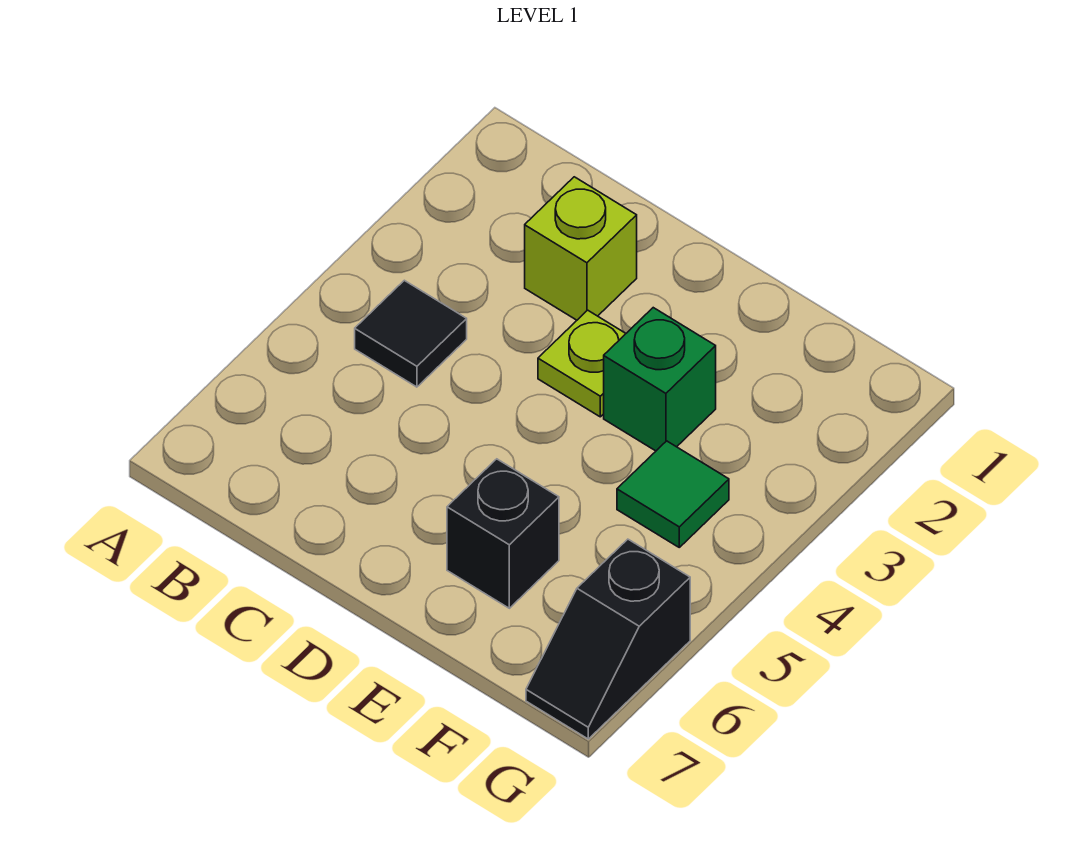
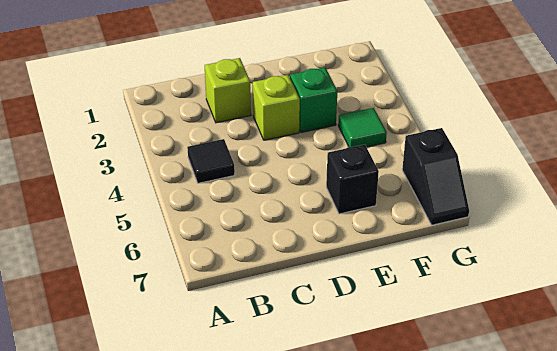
lime 1x1 plate [538,310,626,417] -> lime 1x1 brick [253,75,300,140]

